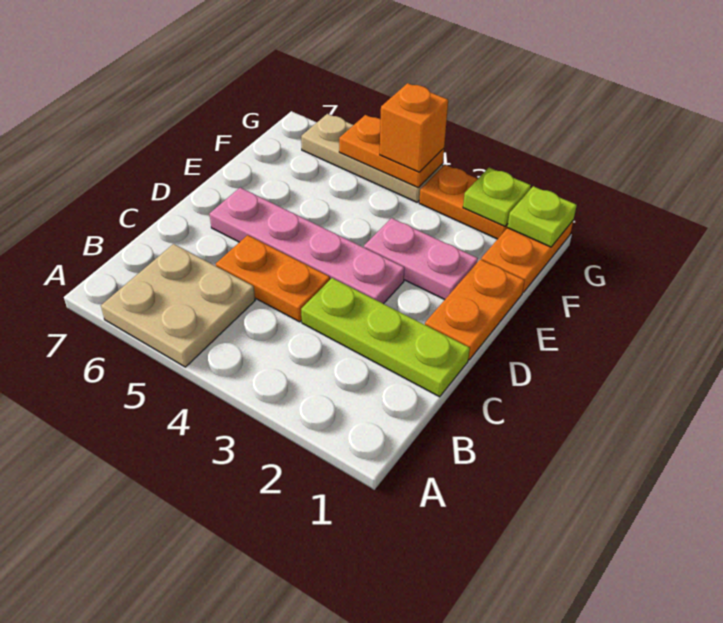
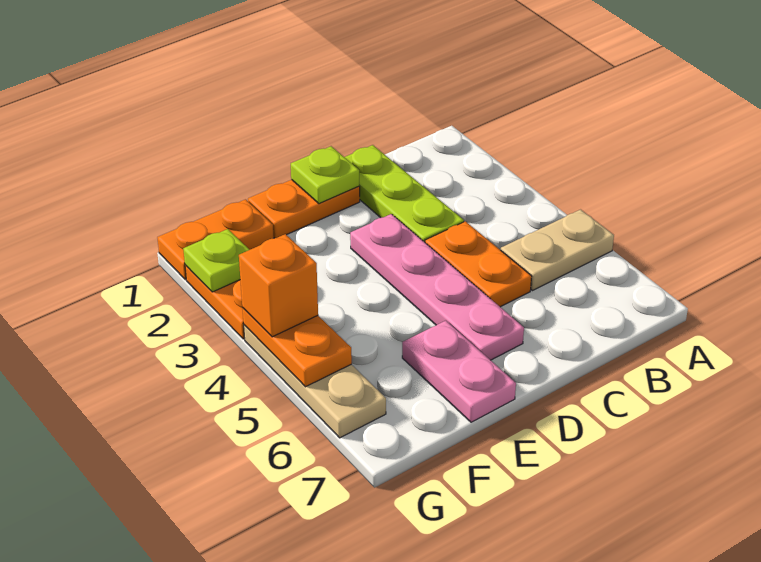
tan 2x2 plate [101,244,255,367] -> tan 1x2 plate [501,210,614,291]
pink 1x2 plate [364,218,478,300] -> pink 1x2 plate moved to [402,321,516,422]
lime 1x1 plate [507,186,577,247] -> lime 1x1 plate moved to [291,146,359,204]

